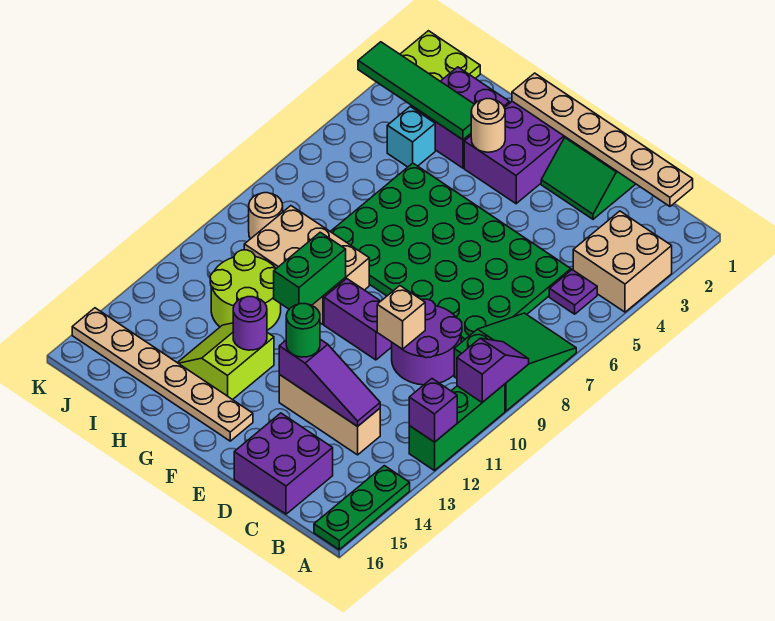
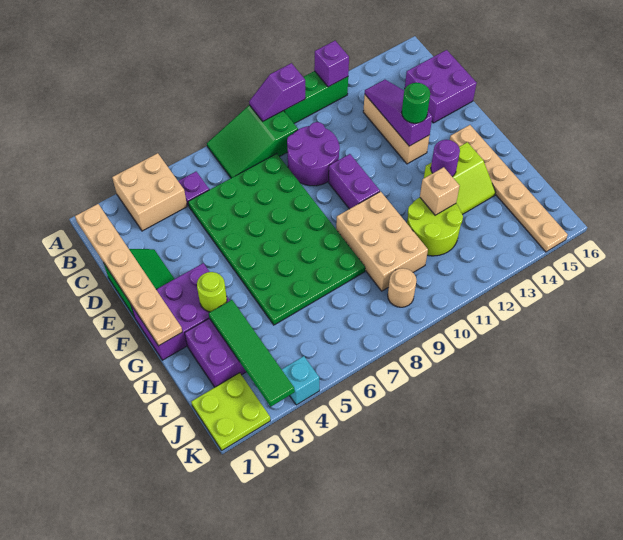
green 1x3 plate [314,466,410,550] -> none
tan 1x1 brick [377,286,425,349] -> tan 1x1 brick moved to [420,167,460,215]
tan 1x1 round brick [471,99,505,152] -> lime 1x1 round brick [197,272,227,312]
green 1x2 brick [274,232,346,309] -> none
cyan 1x1 brick [387,107,435,167] -> cyan 1x1 brick moved to [282,356,319,405]

